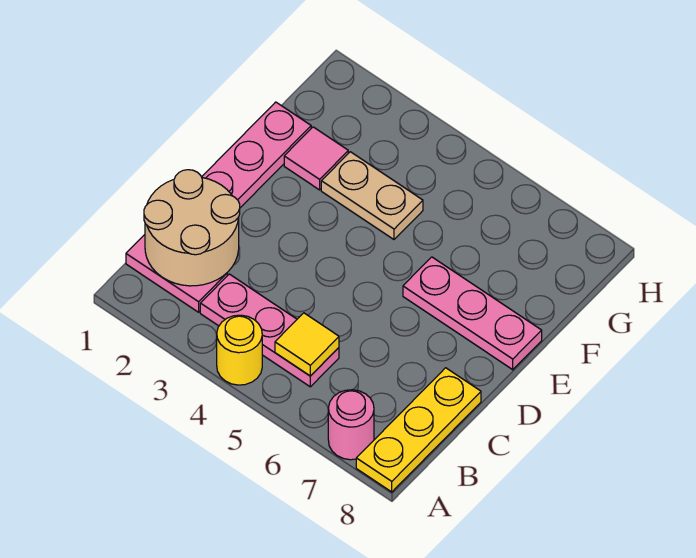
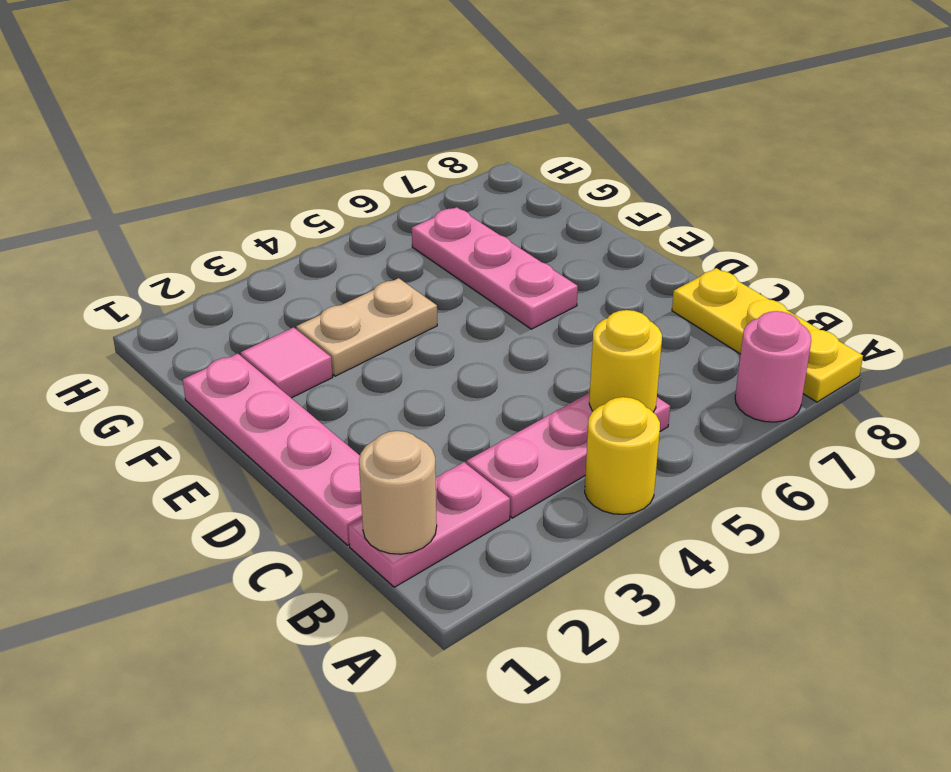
tan 2x2 round brick [144,170,240,286] -> tan 1x1 round brick [359,431,437,554]
yellow 1x1 tile [275,313,339,376] -> yellow 1x1 round brick [589,310,662,412]
pink 1x3 plate [403,257,542,370] -> pink 1x3 plate turned to [412,207,578,329]

